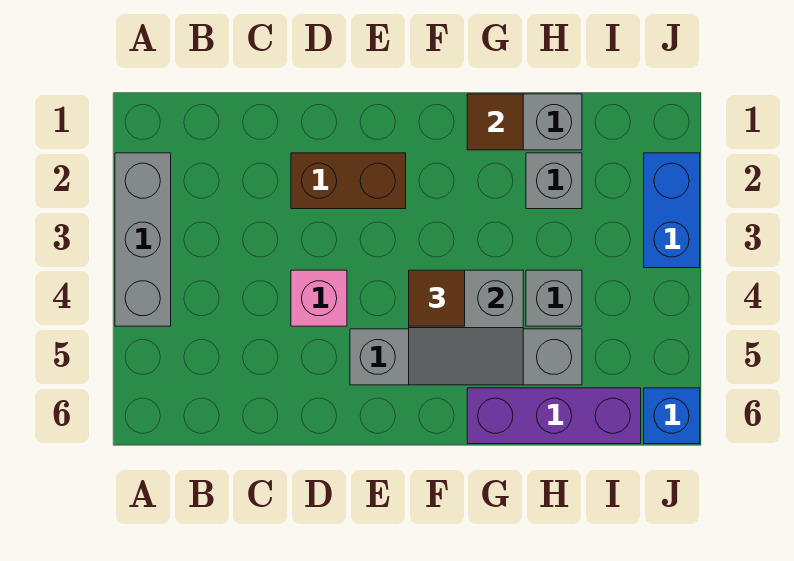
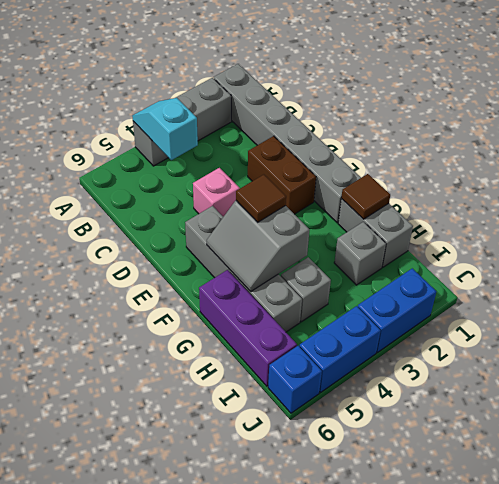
none -> grey 1x6 brick [214,64,361,223]
none -> cyan 1x2 slope [132,98,198,160]
none -> blue 1x2 brick [299,306,381,392]

